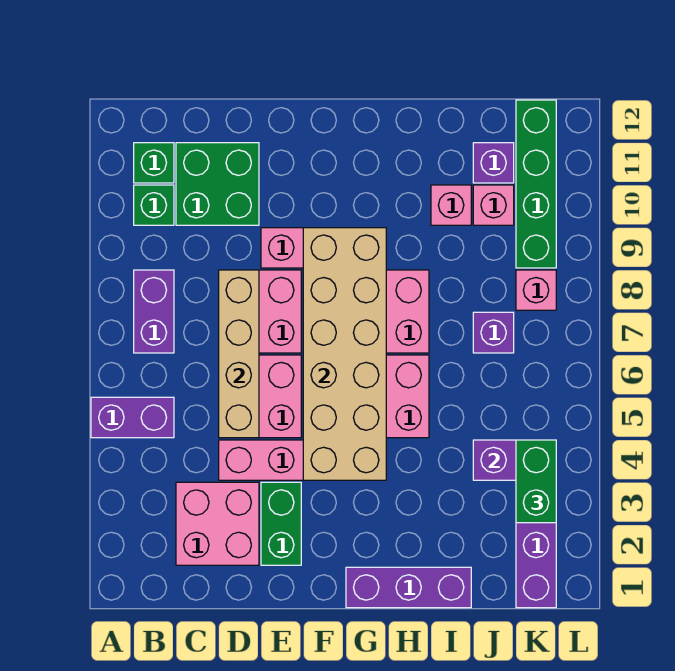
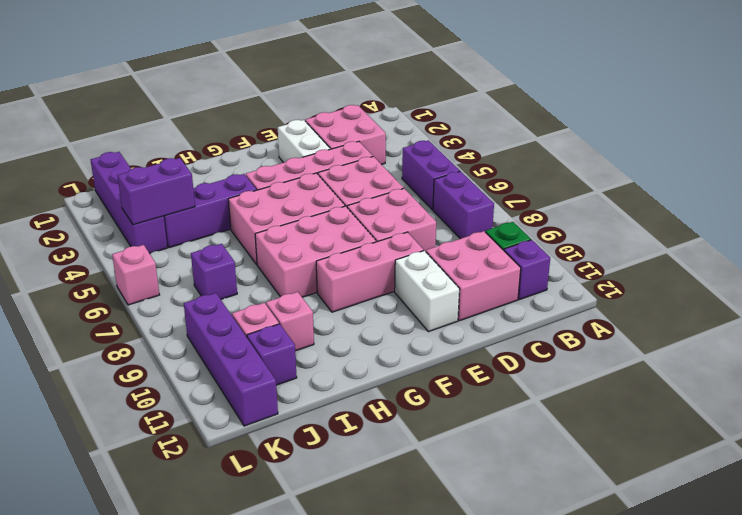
purple 1x2 brick [91,397,174,438] -> purple 1x2 brick turned to [402,141,460,210]
green 1x1 brick [134,143,174,183] -> purple 1x1 brick [504,240,550,300]
green 2x2 brick [176,143,259,225] -> pink 2x2 brick [426,231,521,321]
tan 1x4 brick [219,270,259,438] -> none
green 1x2 brick [261,482,301,565] -> white 1x2 brick [278,120,330,163]
none -> white 1x2 brick [395,251,460,332]
tan 2x6 brick [303,228,386,480] -> none
purple 1x3 brick [346,567,471,608] -> purple 1x3 brick moved to [164,174,257,248]
green 1x2 brick [516,440,556,523] -> none
pink 1x1 brick [516,270,556,310] -> pink 1x1 brick moved to [112,245,159,305]
green 1x4 brick [516,100,556,268] -> purple 1x4 brick [184,293,278,426]

